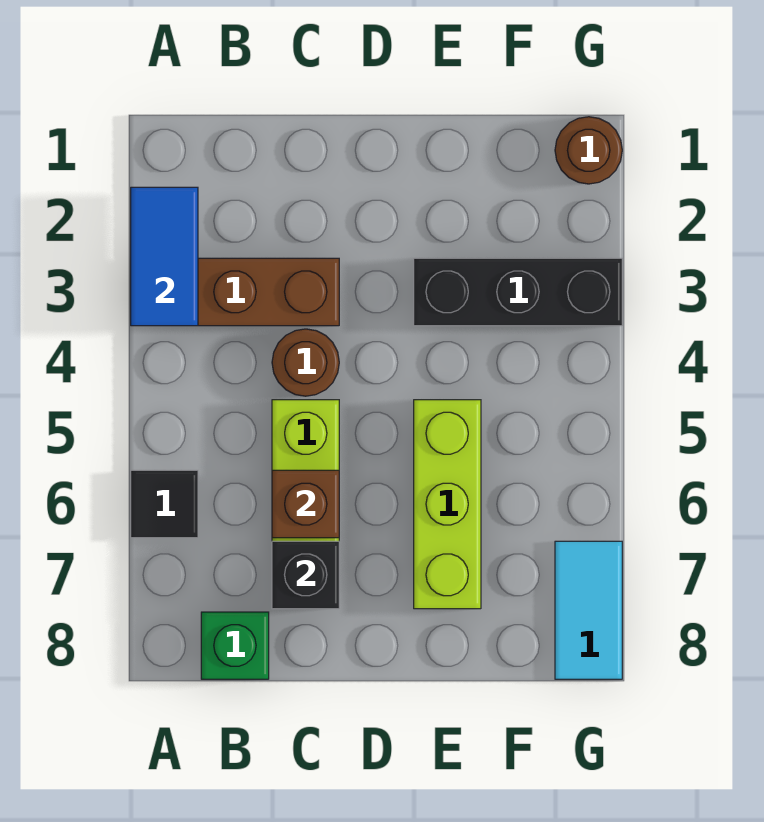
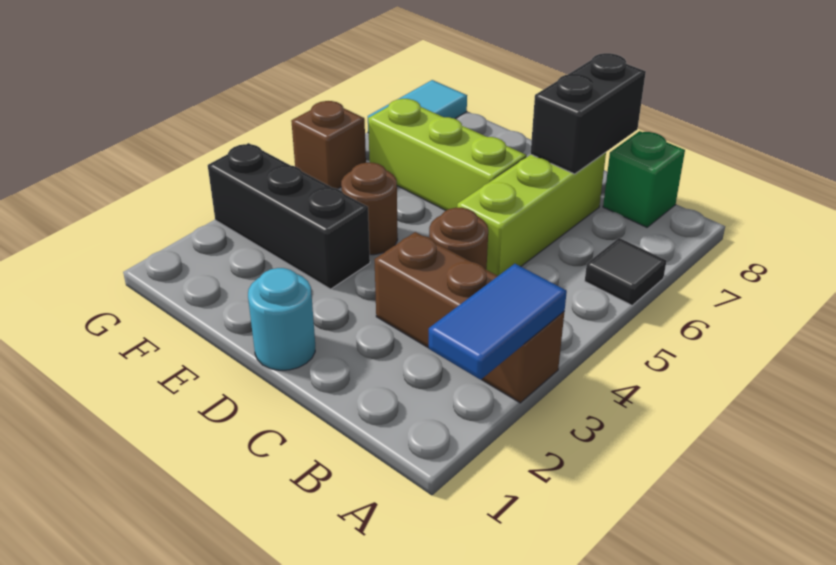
brown 1x1 brick [272,470,339,538] -> brown 1x1 brick moved to [291,101,366,189]
black 1x1 brick [272,541,339,609] -> black 1x2 brick [531,53,646,174]
none -> cyan 1x1 round brick [248,268,315,370]
lime 1x3 brick [414,400,481,609] -> lime 1x3 brick turned to [368,99,527,210]
brown 1x1 round brick [555,117,622,184] -> brown 1x1 round brick moved to [341,163,398,255]

